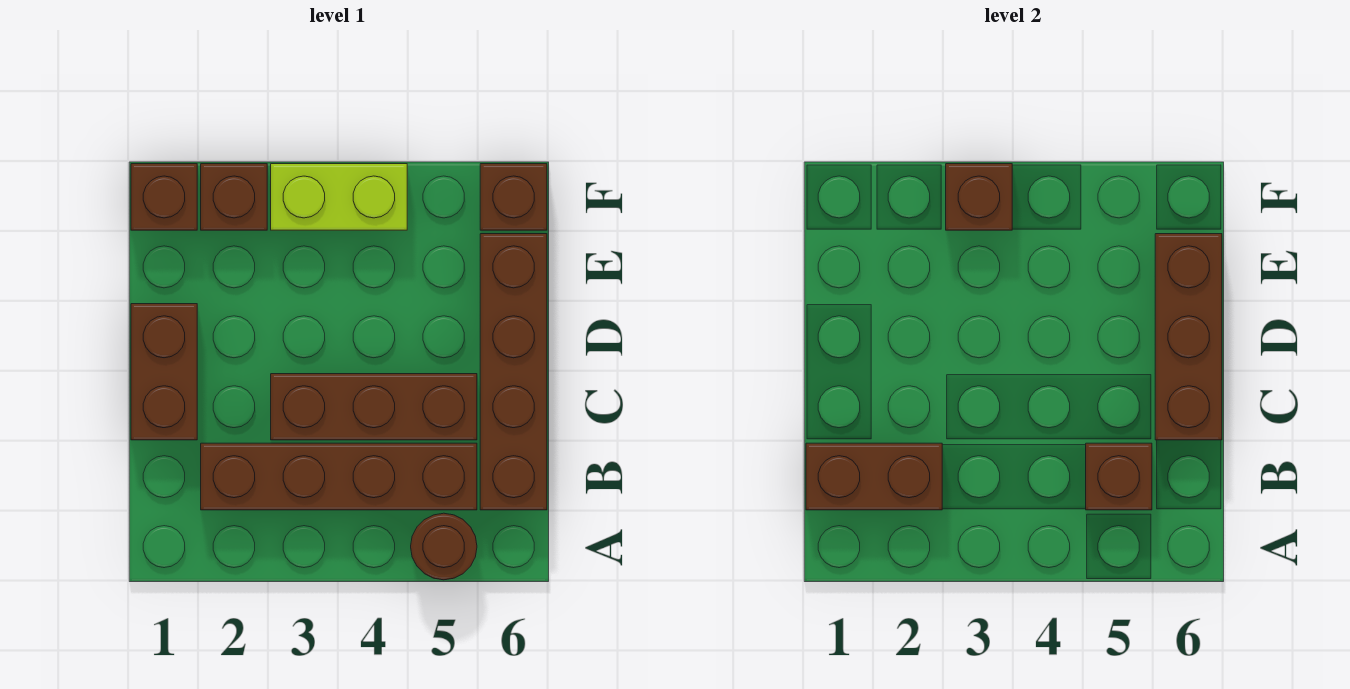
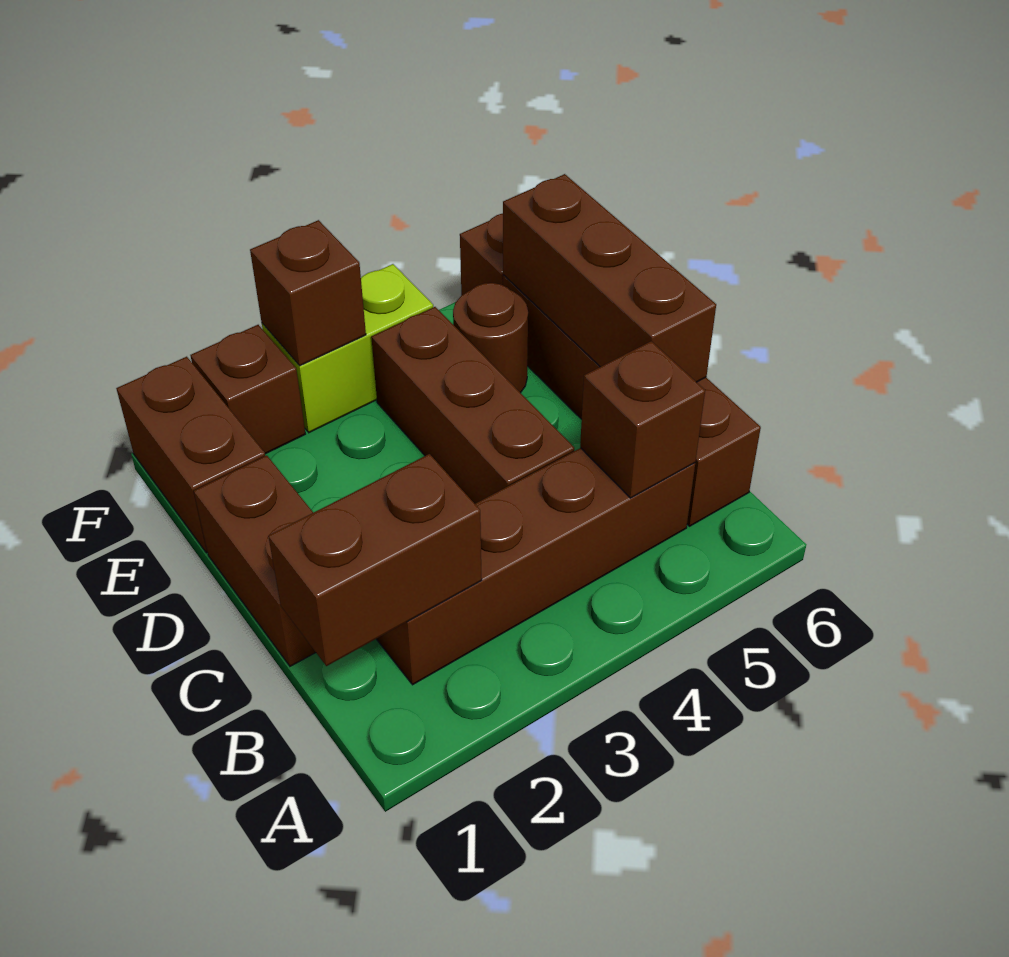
brown 1x1 round brick [411,513,477,580] -> brown 1x1 round brick moved to [453,283,528,393]
brown 1x3 brick [271,374,477,440] -> brown 1x3 brick turned to [371,307,574,504]
brown 1x1 brick [131,164,197,230] -> brown 1x2 brick [116,357,265,553]

